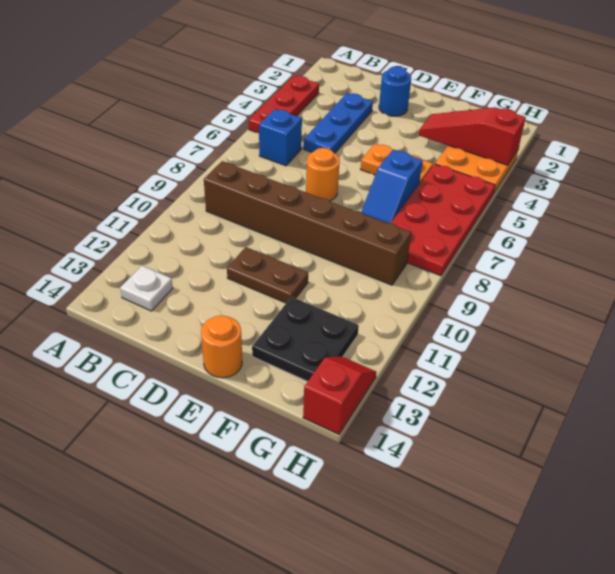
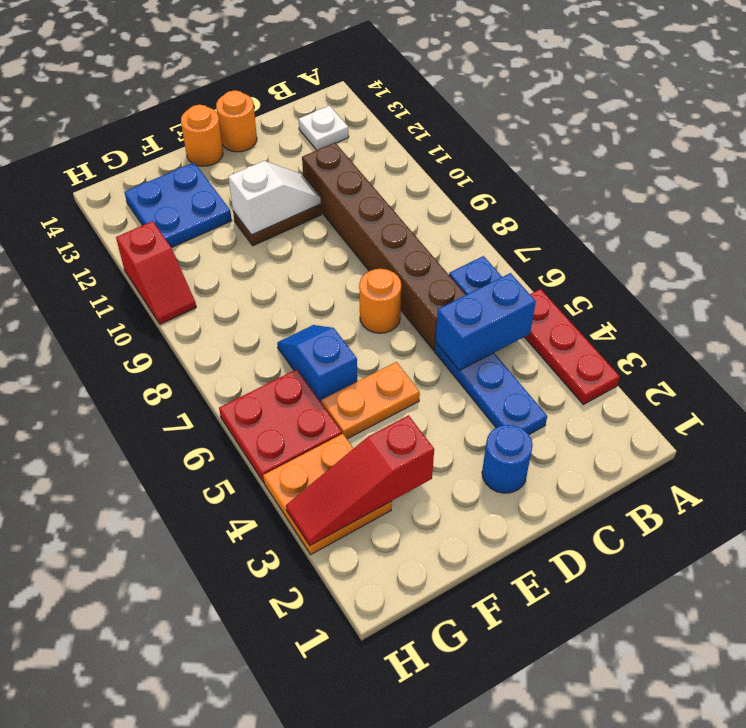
none -> blue 1x2 brick [436,273,536,370]
brown 1x6 brick [204,161,411,285] -> brown 1x6 brick turned to [302,143,466,350]
none -> white 1x2 slope [228,161,321,235]
none -> orange 1x1 round brick [216,90,257,152]
red 1x3 slope [419,107,526,165] -> red 1x3 slope turned to [286,415,434,546]
black 2x2 plate [252,297,359,381] -> blue 2x2 plate [125,163,232,248]
red 2x4 plate [391,164,495,276] -> red 2x2 plate [219,369,342,482]
red 1x2 slope [303,356,377,434] -> red 1x2 slope moved to [116,221,196,324]

